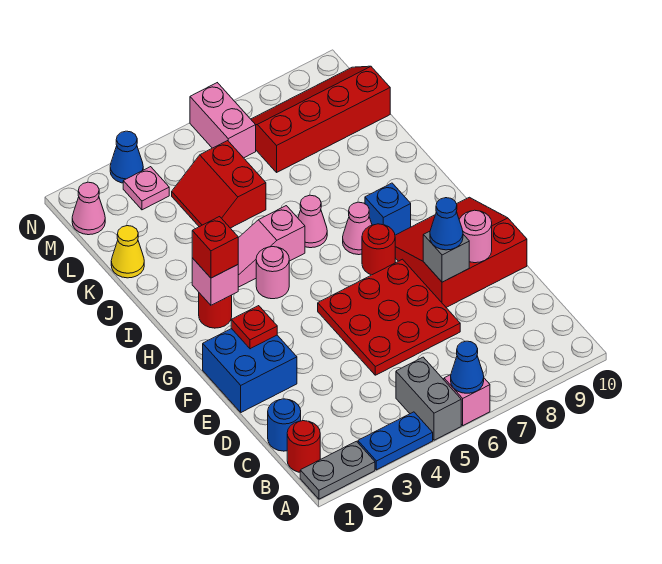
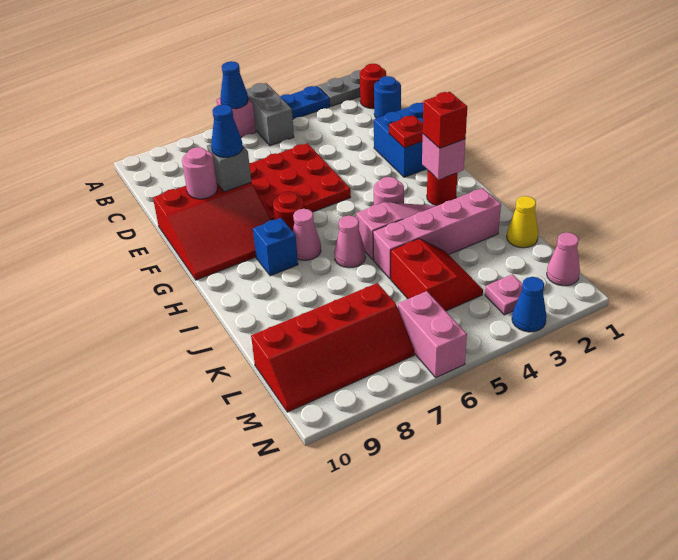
none -> pink 1x4 brick [373,188,501,279]

